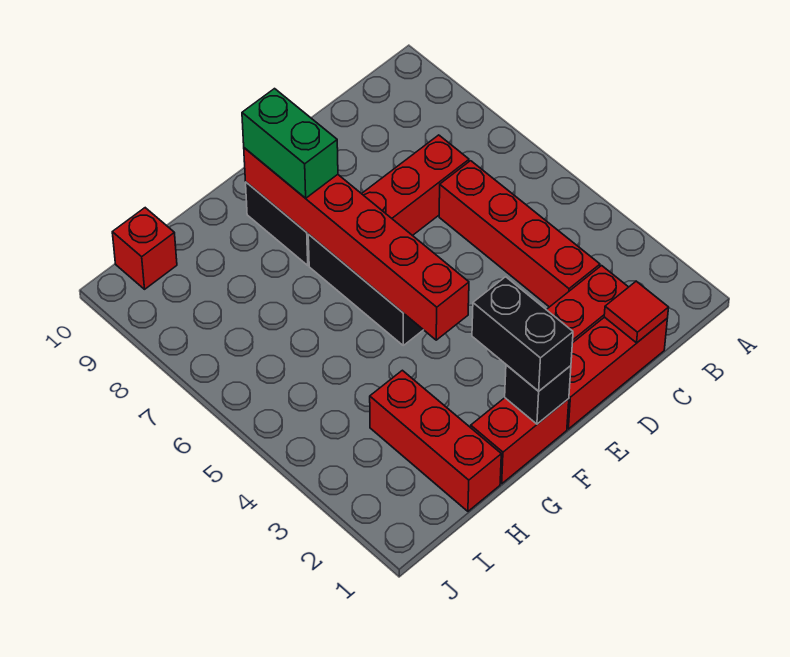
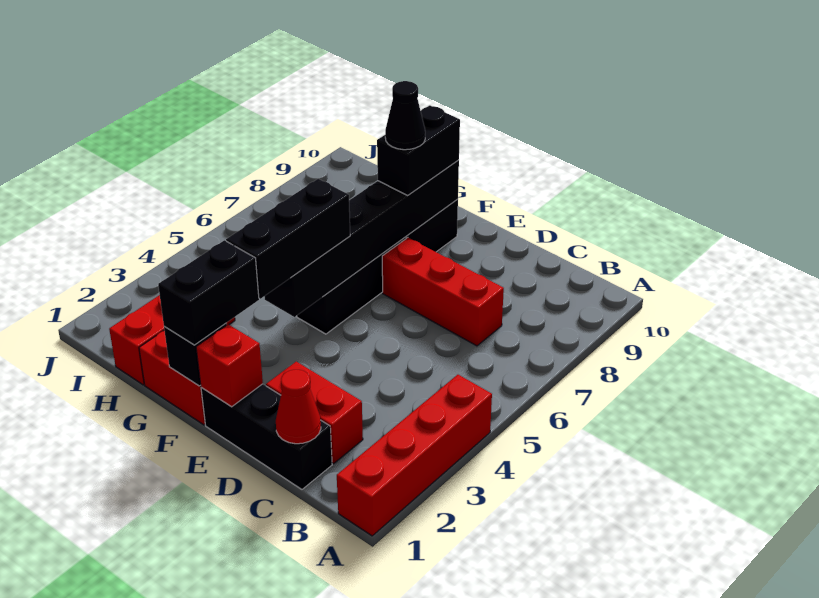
red 1x3 brick [567,317,667,429] -> black 1x3 brick [201,384,332,489]
red 1x1 tile [604,281,669,343] -> red 1x1 cone [276,370,321,444]
red 1x4 brick [439,161,600,307] -> red 1x4 brick moved to [337,375,492,536]
none -> black 1x3 brick [226,179,350,299]
red 1x6 brick [244,148,469,340] -> black 1x6 brick [264,160,459,317]
green 1x2 brick [242,89,338,198] -> black 1x2 brick [377,105,460,195]
none -> black 1x1 cone [385,81,425,150]
red 1x1 brick [112,208,177,289] -> red 1x1 brick moved to [196,324,263,407]

